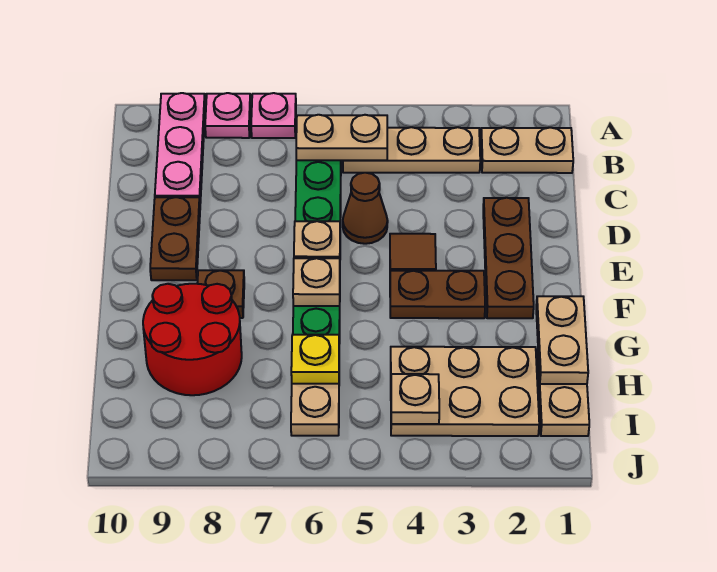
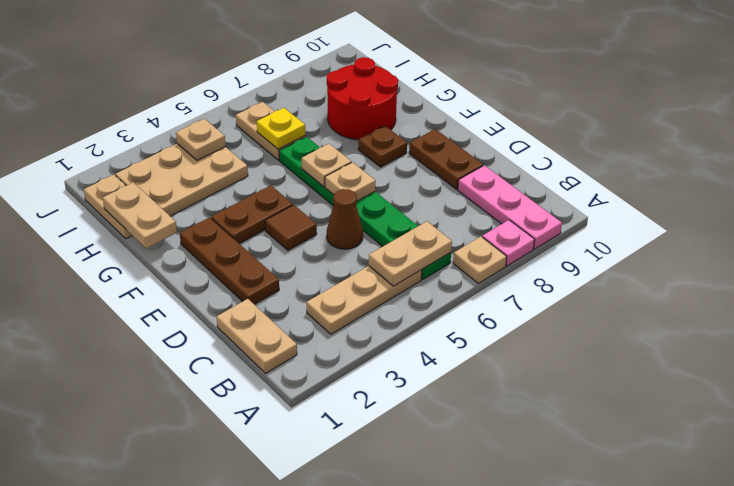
pink 1x1 plate [251,93,296,138] -> tan 1x1 plate [453,237,507,284]
tan 1x2 plate [481,128,573,173] -> tan 1x2 plate turned to [217,299,297,373]

